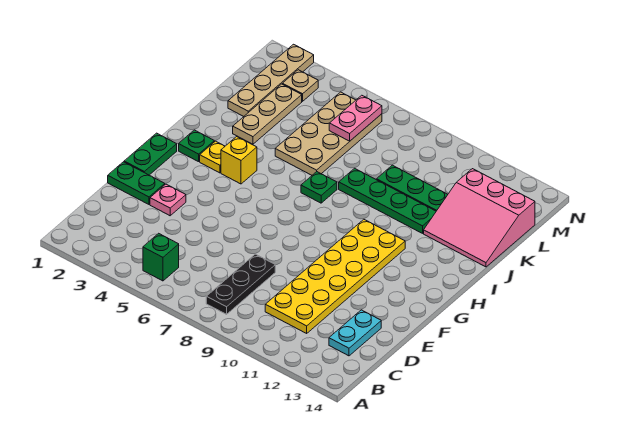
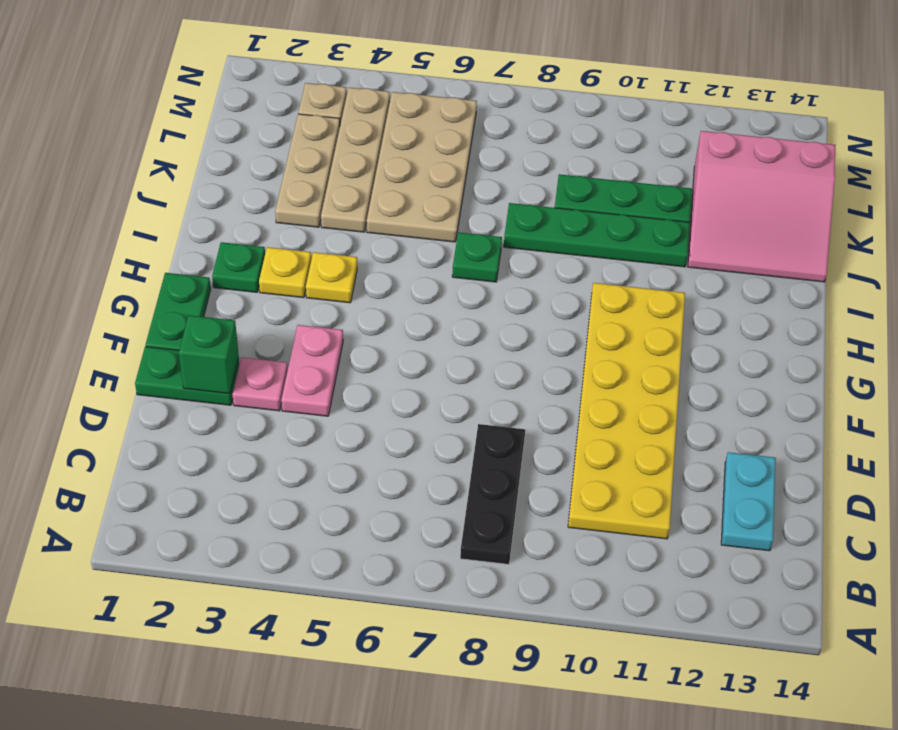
green 1x1 brick [143,233,179,281] -> green 1x1 brick moved to [179,315,239,394]
yellow 1x1 brick [221,137,257,184] -> yellow 1x1 plate [306,252,357,303]
tan 1x4 plate [228,44,314,116] -> tan 1x4 plate moved to [321,87,390,232]
pink 1x2 plate [329,95,382,141] -> pink 1x2 plate moved to [281,325,343,416]

